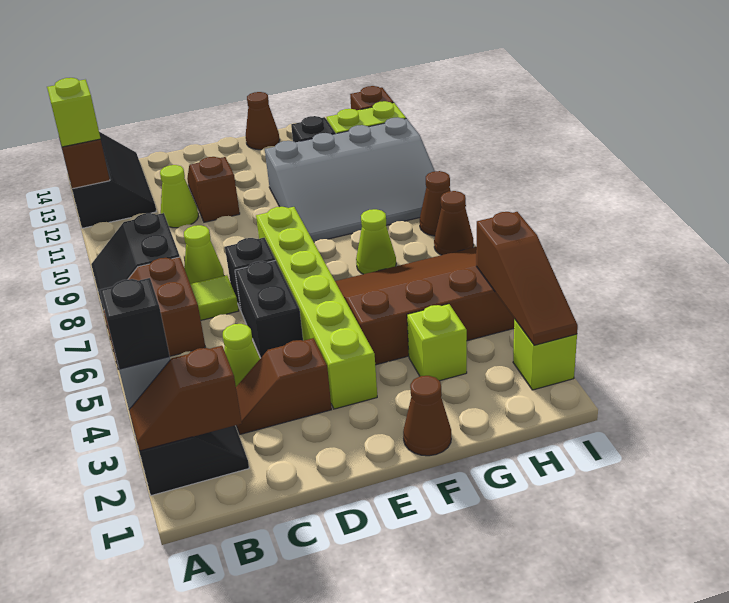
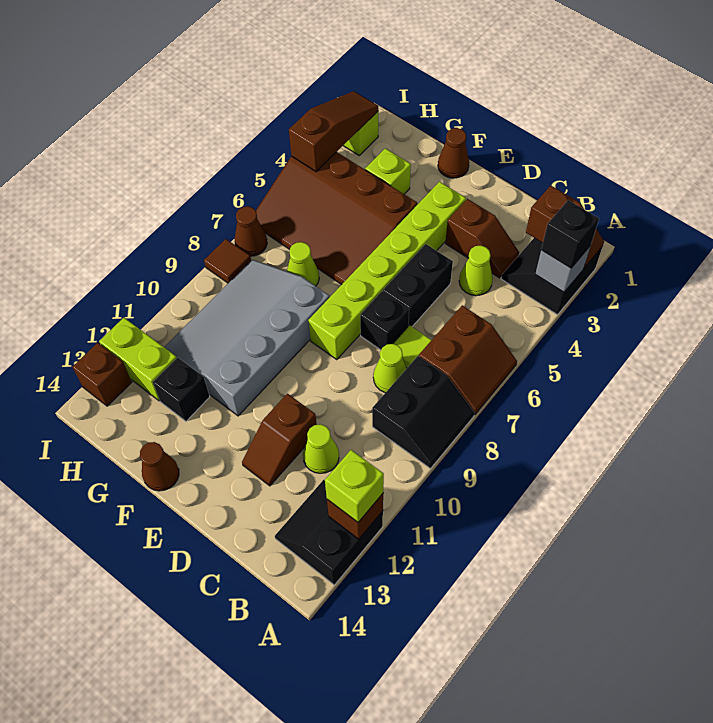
black 2x3 slope [59,132,157,228] -> black 2x2 slope [275,480,383,585]
grey 3x4 slope [265,117,435,242] -> grey 3x4 slope turned to [164,260,329,416]
brown 1x1 cone [420,171,451,236] -> brown 1x1 tile [204,239,251,283]

